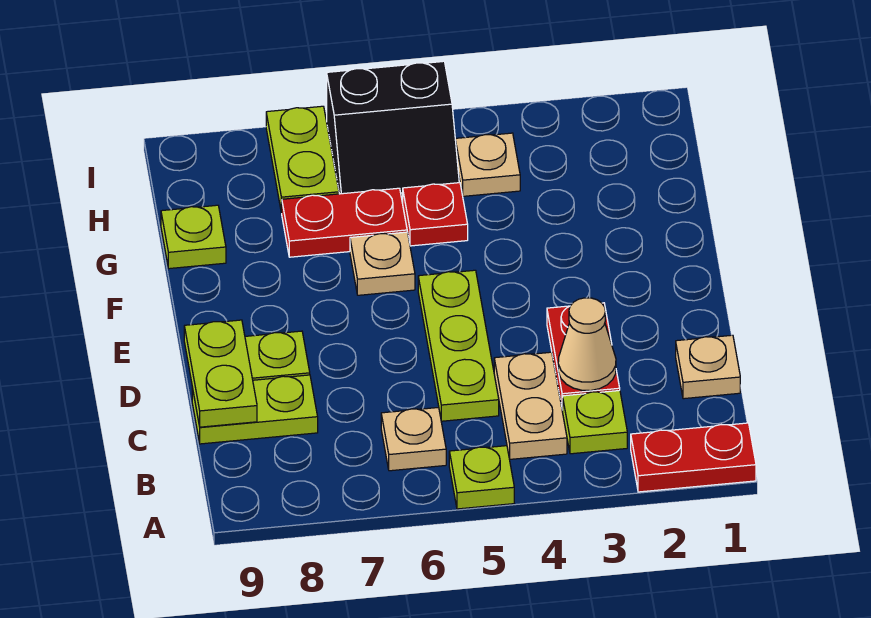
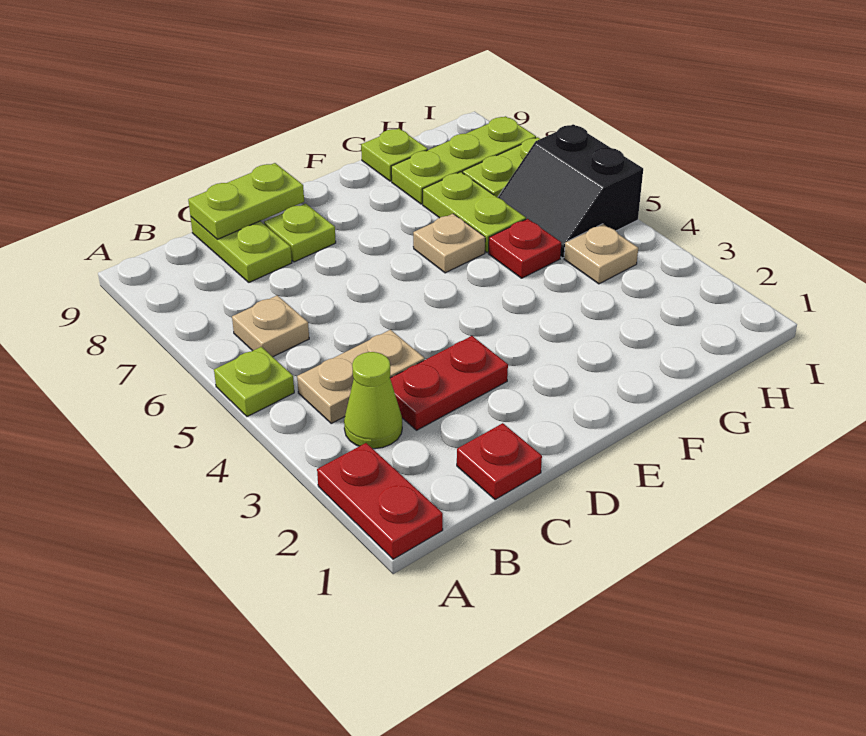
lime 1x1 plate [563,390,627,454] -> lime 1x1 cone [344,352,402,449]
tan 1x1 plate [676,335,740,399] -> red 1x1 plate [457,423,542,500]
tan 1x1 cone [558,298,616,391] -> none
lime 1x3 plate [418,270,499,421] -> lime 1x3 plate moved to [391,116,536,204]
red 1x2 plate [282,188,407,257] -> lime 1x2 plate [423,172,526,252]

